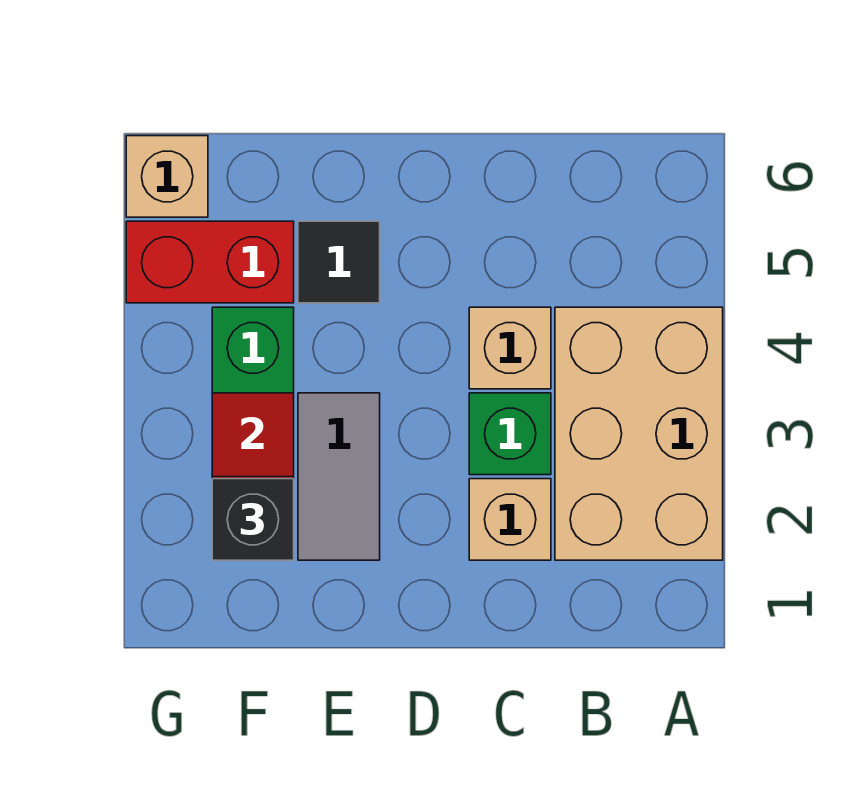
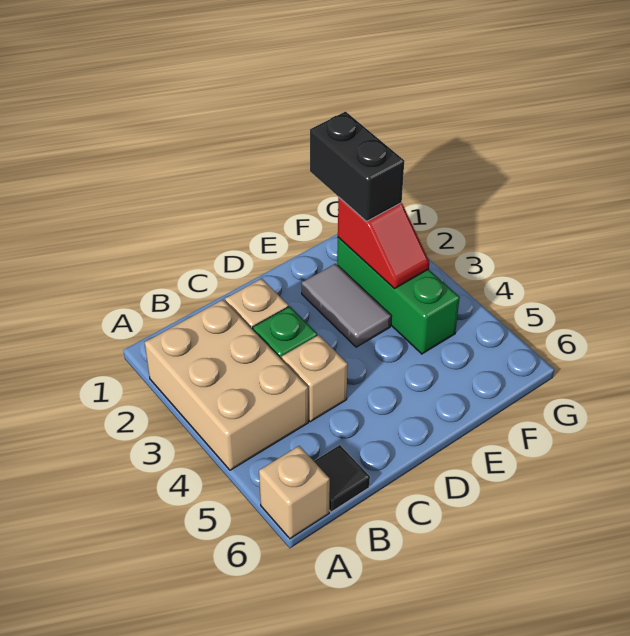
black 1x1 tile [298,221,380,303] -> black 1x1 tile moved to [314,445,370,512]
black 1x1 brick [212,479,294,560] -> black 1x2 brick [310,112,404,222]
red 1x2 brick [126,221,294,303] -> none
tan 1x1 brick [126,136,208,217] -> tan 1x1 brick moved to [259,446,330,539]

